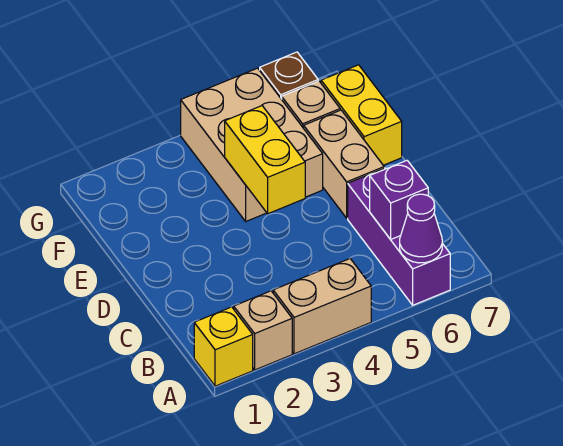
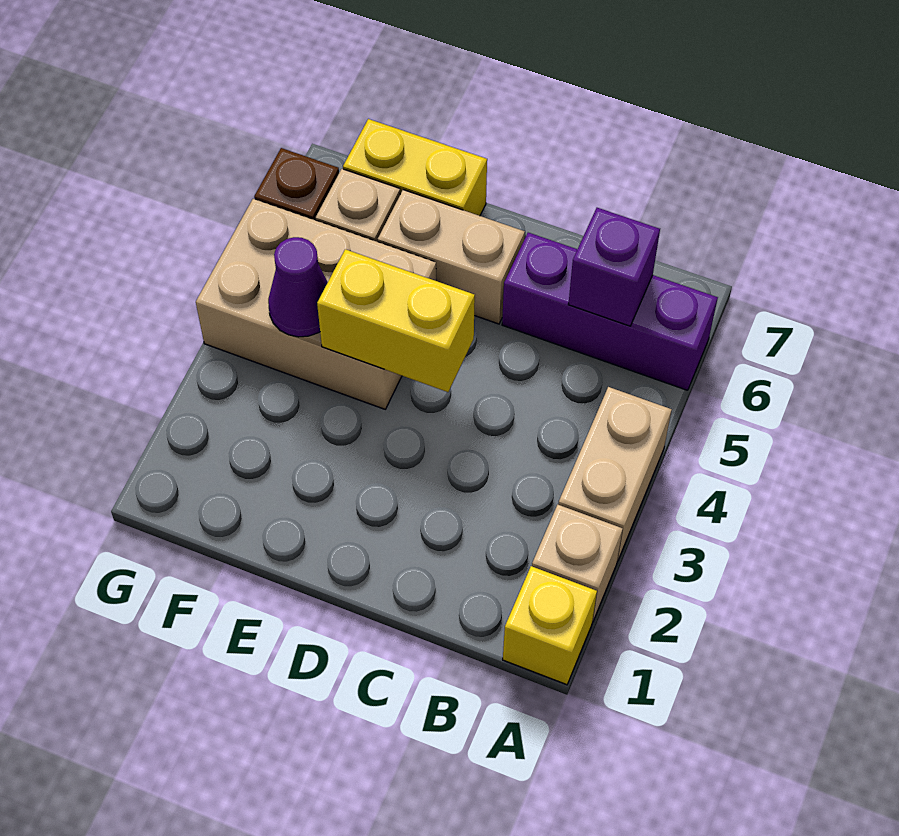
purple 1x1 cone [400,194,442,263] -> purple 1x1 cone moved to [268,237,328,337]

